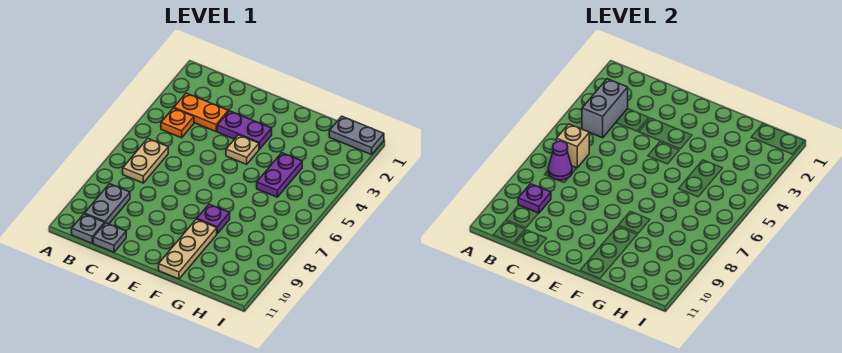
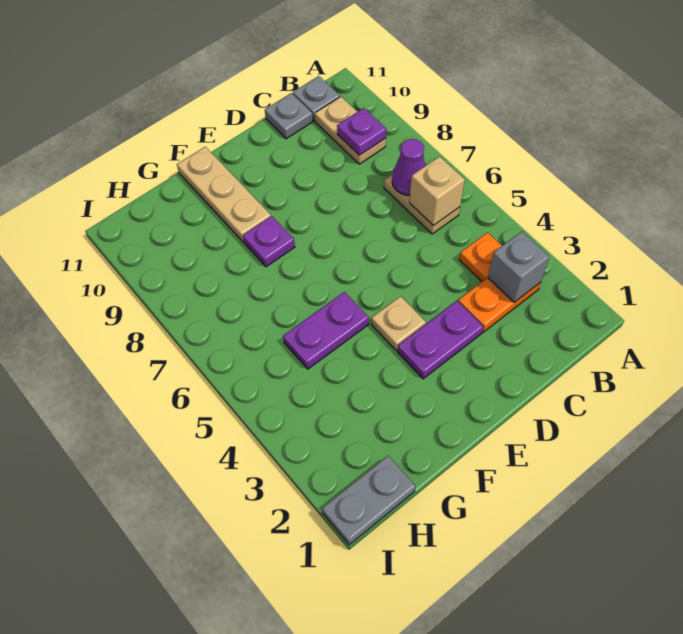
grey 1x2 brick [582,79,628,138] -> grey 1x1 brick [488,231,550,302]
grey 1x2 plate [85,184,130,224] -> tan 1x2 plate [315,97,386,164]
purple 1x2 plate [257,153,302,197] -> purple 1x2 plate turned to [283,292,369,369]

